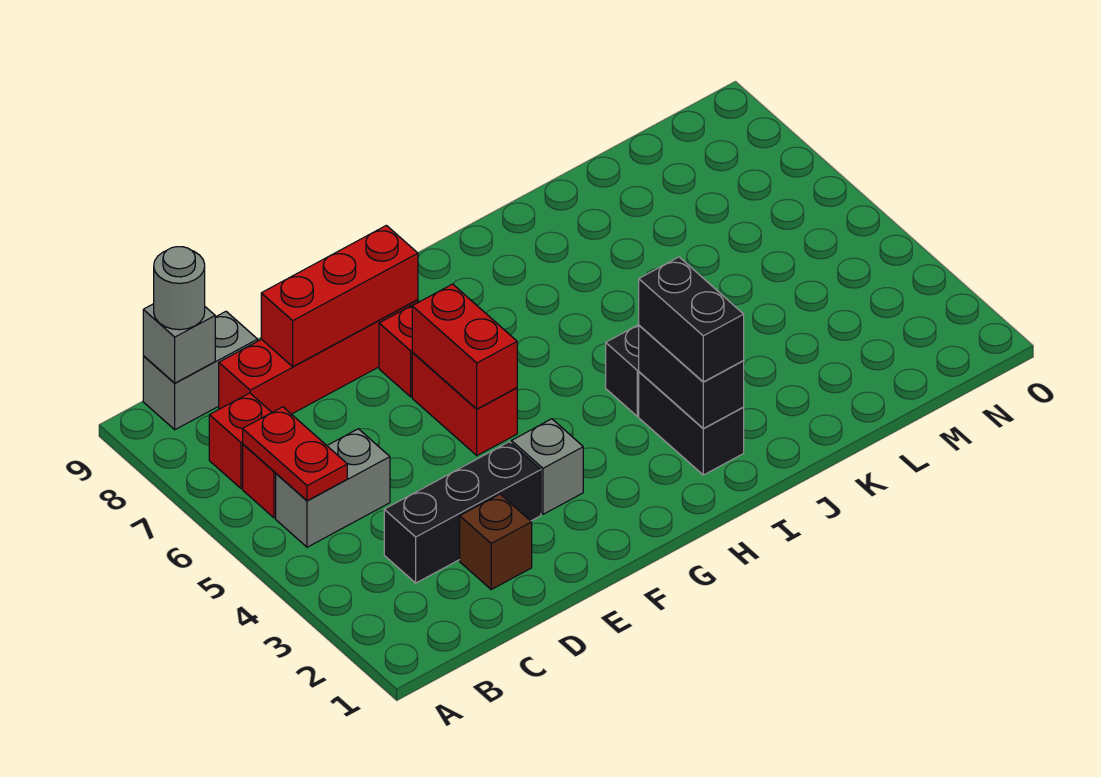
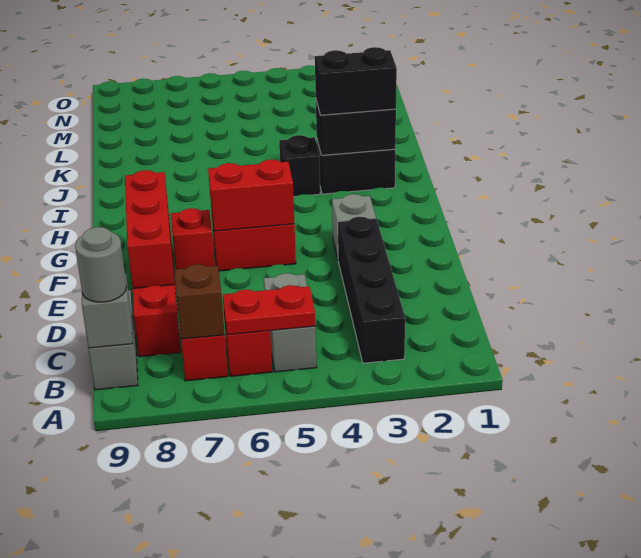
black 1x3 brick [384,442,541,583] -> black 1x4 brick [338,217,405,363]
brown 1x1 brick [460,494,532,589] -> brown 1x1 brick moved to [175,264,225,339]

